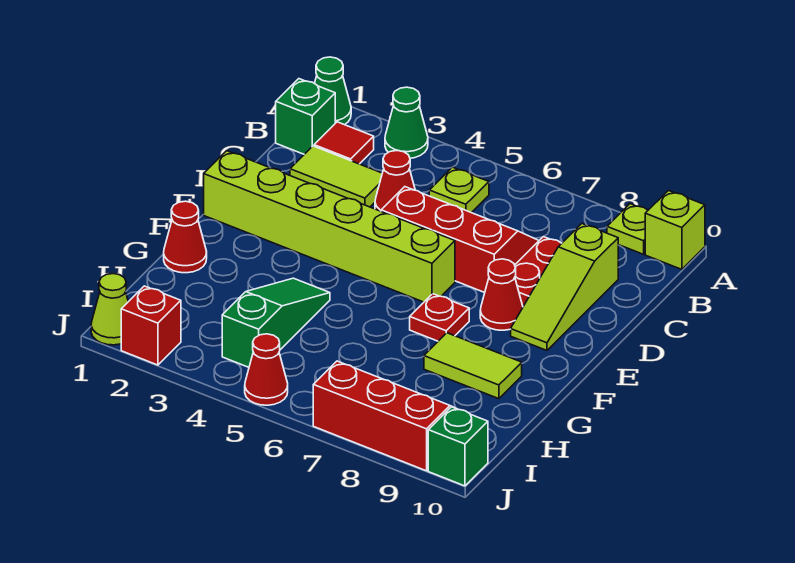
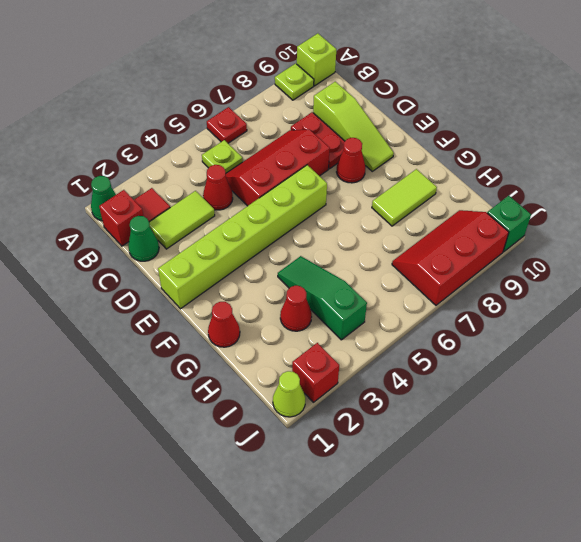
green 1x1 cone [385,87,428,158] -> green 1x1 cone moved to [128,216,159,261]
green 1x1 brick [276,79,335,154] -> red 1x1 brick [99,190,143,246]
red 1x1 plate [410,294,469,341] -> red 1x1 plate moved to [207,107,247,143]
red 1x1 cone [245,334,288,405] -> red 1x1 cone moved to [280,286,312,331]

